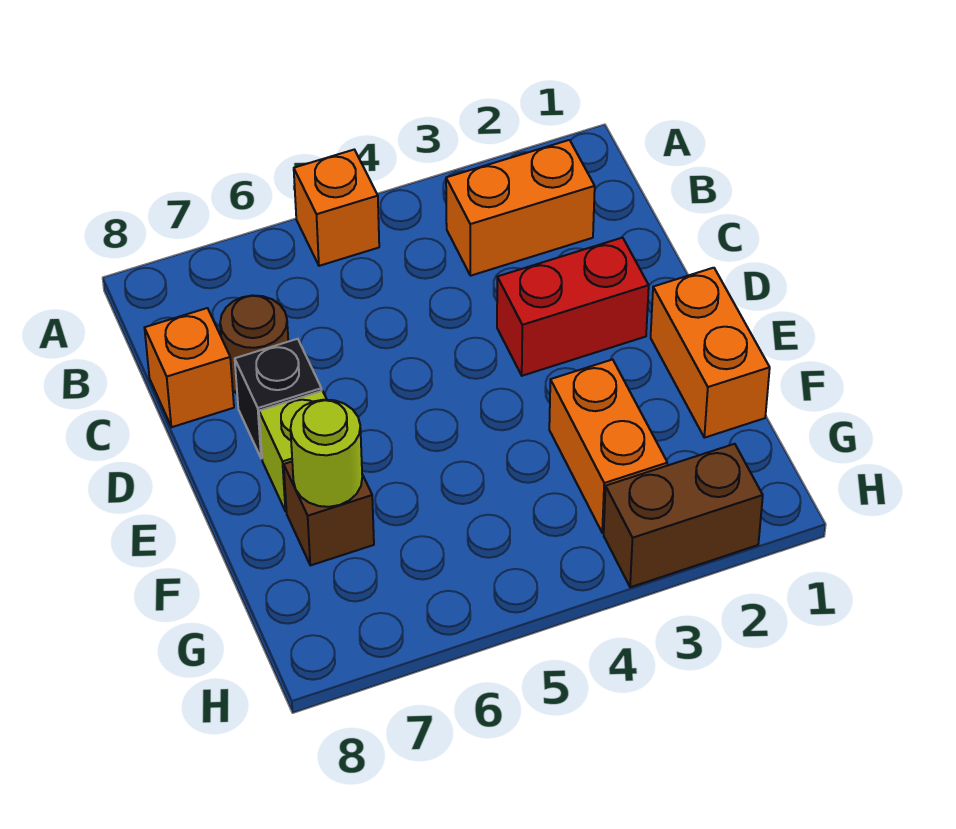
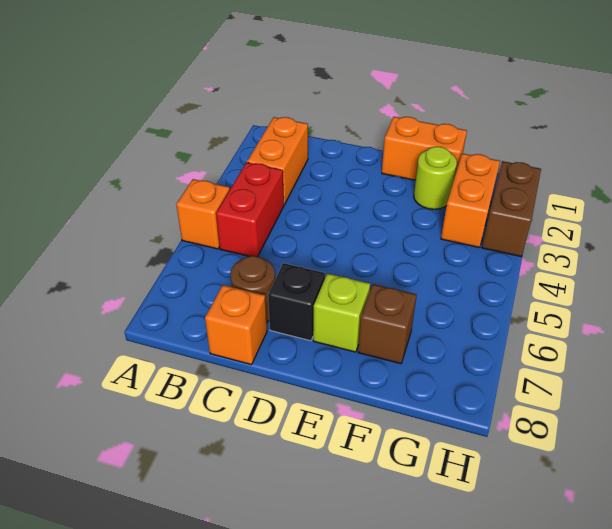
red 1x2 brick [497,238,649,376] -> red 1x2 brick moved to [216,162,284,257]
orange 1x2 brick [549,359,667,533] -> orange 1x2 brick turned to [441,153,500,248]
lime 1x1 round brick [290,400,362,507] -> lime 1x1 round brick moved to [414,147,457,209]

